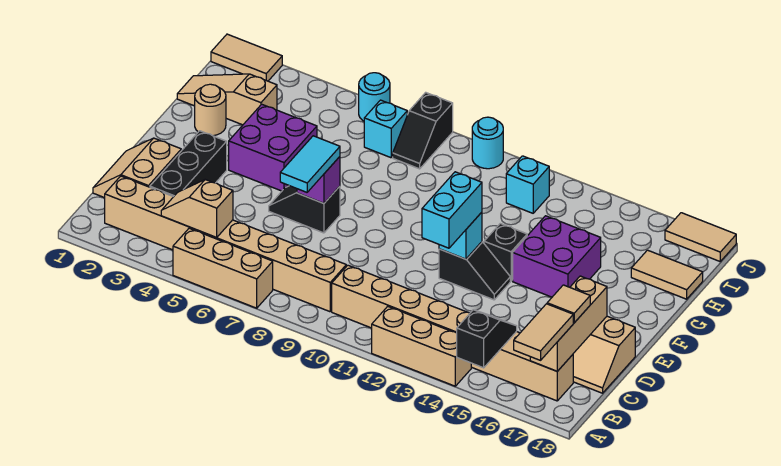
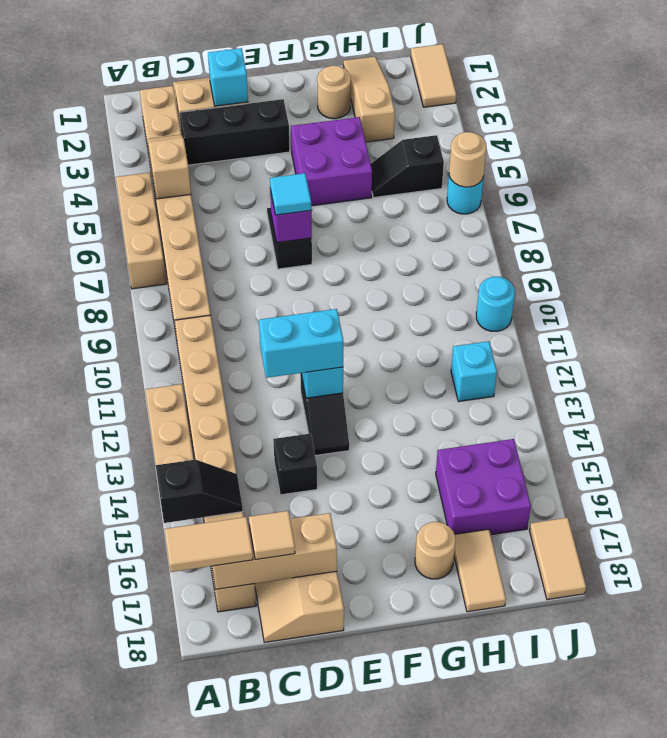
cyan 1x2 tile [280,136,340,192] -> cyan 1x1 tile [270,173,311,215]
black 1x1 brick [484,223,527,281] -> black 1x1 brick moved to [273,433,317,495]
purple 2x2 brick [513,216,601,297] -> purple 2x2 brick moved to [436,439,531,535]
none -> tan 1x1 round brick [415,522,456,579]
cyan 1x1 brick [364,100,407,158] -> cyan 1x1 brick moved to [208,48,248,106]
black 1x2 slope [393,92,453,169] -> black 1x2 slope moved to [371,135,444,198]
none -> tan 1x1 round brick [449,132,486,187]

